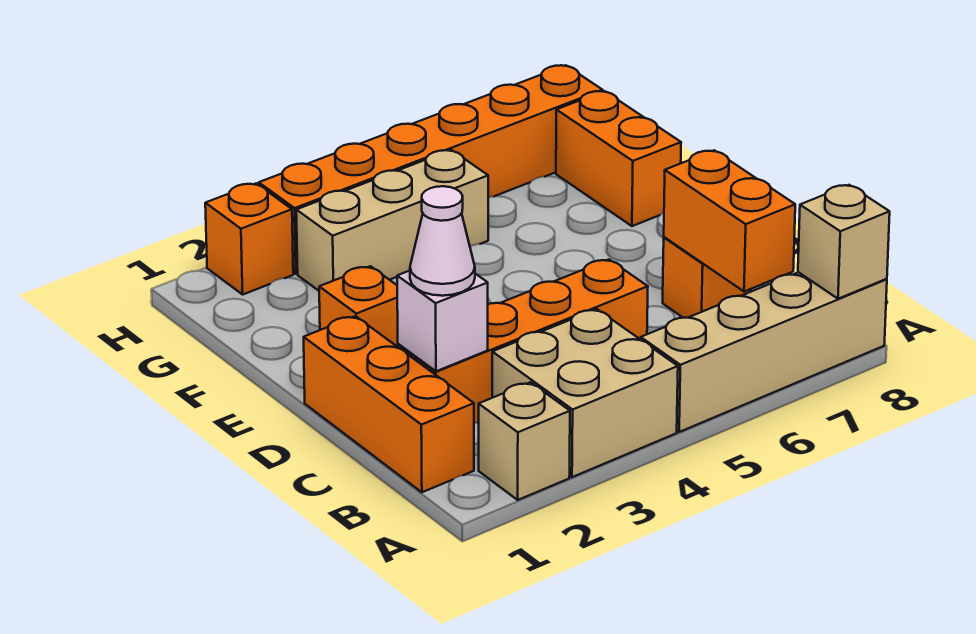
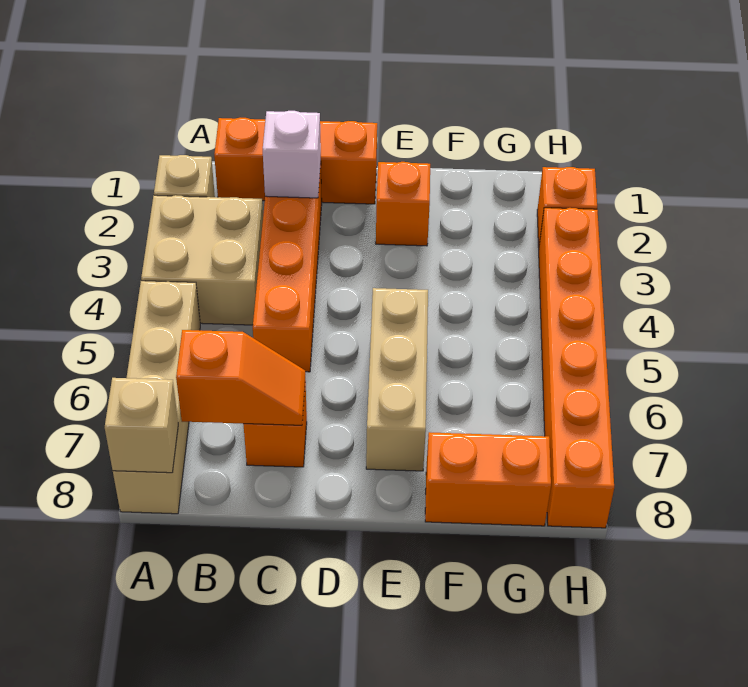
orange 1x2 brick [664,150,795,292] -> orange 1x2 slope [176,330,305,425]
white 1x1 cone [410,186,475,296] -> none
tan 1x3 brick [296,150,488,291] -> tan 1x3 brick moved to [366,288,428,471]

